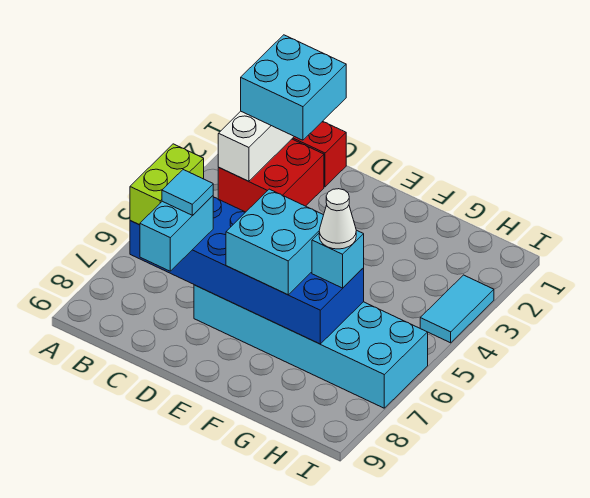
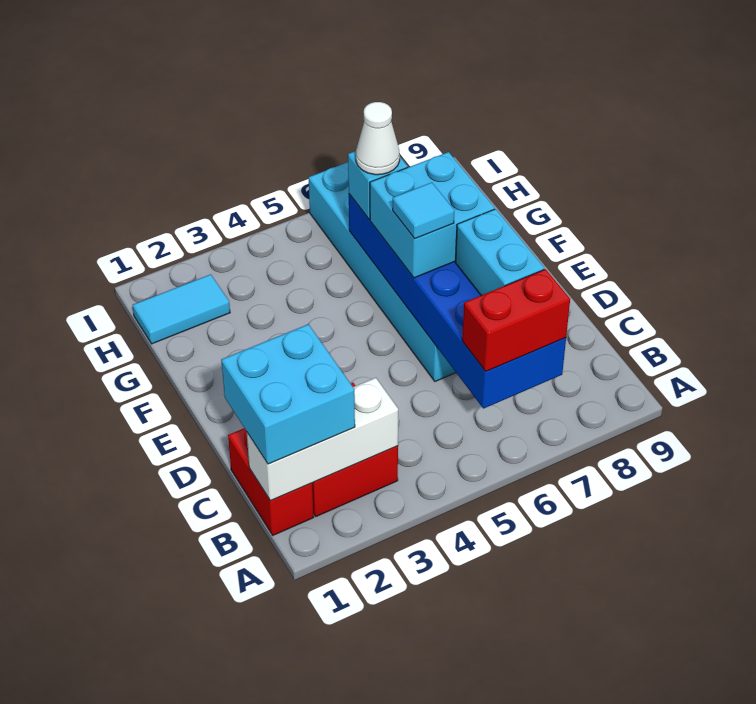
lime 1x2 brick [130,144,204,225] -> red 1x2 brick [462,269,570,371]
cyan 1x2 brick [140,196,213,271] -> cyan 1x2 brick turned to [456,209,544,295]
cyan 1x1 tile [162,170,213,215] -> cyan 1x1 tile moved to [393,182,454,239]
cyan 1x2 tile [420,275,494,343] -> cyan 1x2 tile moved to [133,274,230,344]

